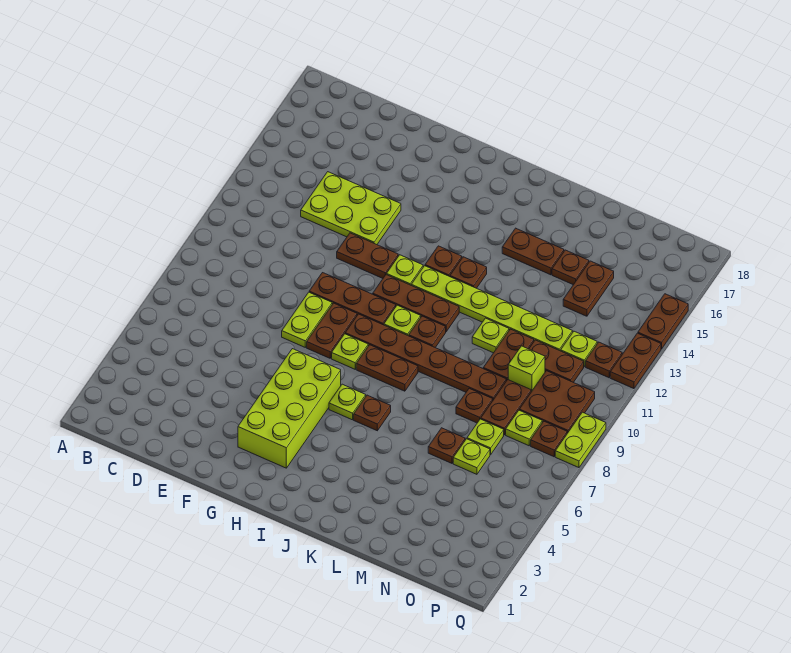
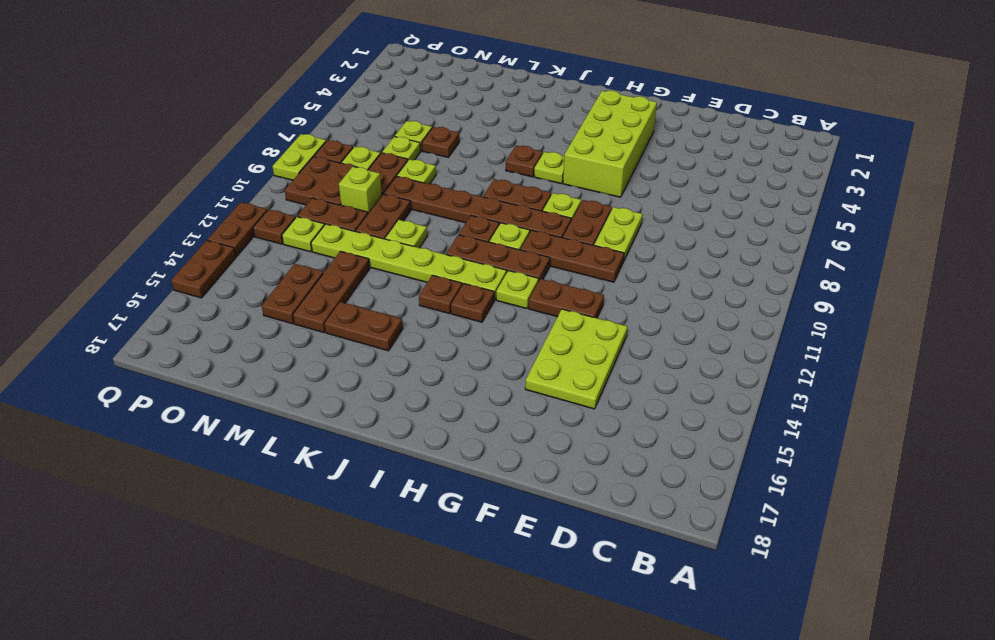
lime 2x3 plate [301,172,401,245] -> lime 2x3 plate turned to [525,309,628,409]
brown 1x1 plate [456,388,493,423] -> lime 1x1 plate [397,159,436,184]
brown 1x1 plate [552,250,589,285] -> brown 1x3 plate [293,251,370,333]

